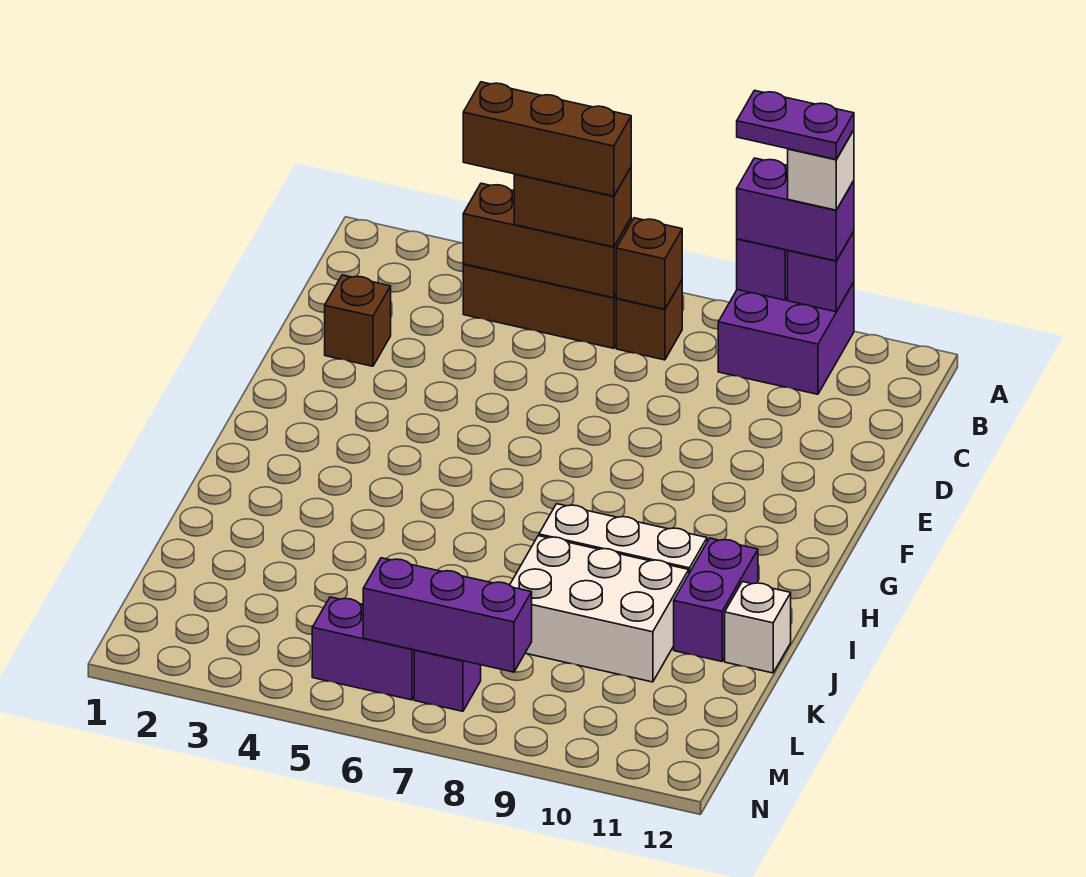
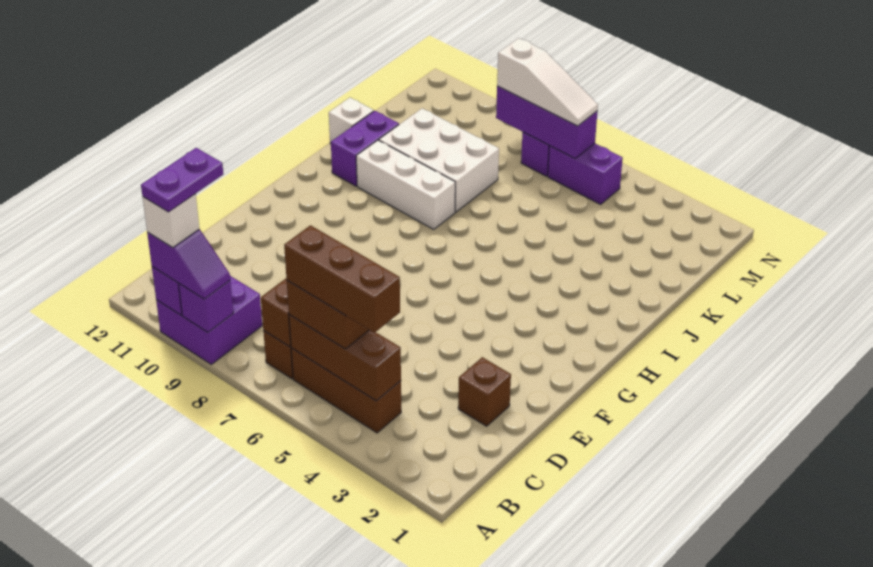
purple 1x2 brick [737,158,854,261] -> purple 1x2 slope [147,229,230,299]
purple 1x2 plate [737,90,854,159] -> purple 1x2 plate turned to [141,148,223,212]
none -> white 1x3 slope [497,38,598,126]

